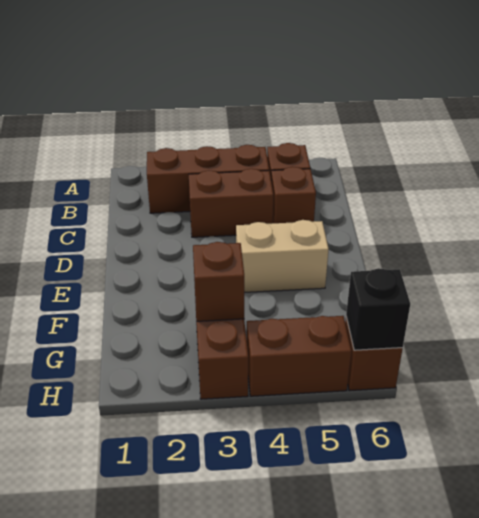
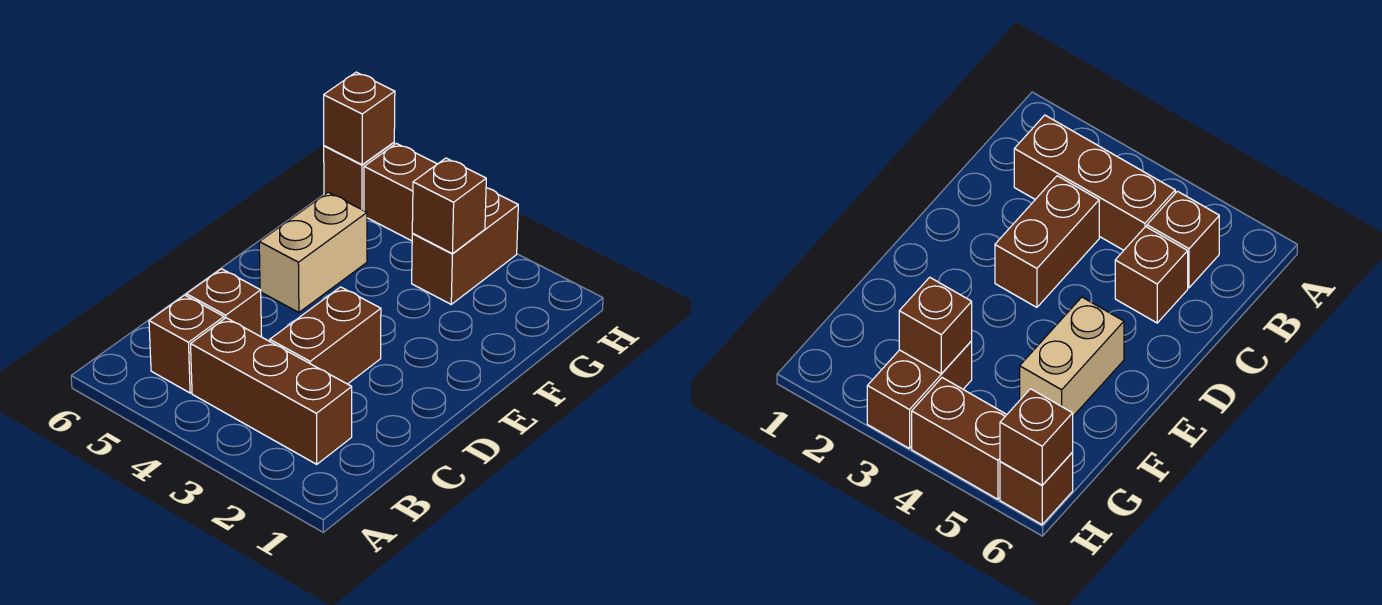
brown 1x2 brick [189,169,273,237] -> brown 1x2 brick turned to [270,287,381,384]
tan 1x2 brick [236,220,329,292] -> tan 1x2 brick turned to [259,192,367,312]
black 1x1 brick [346,268,410,350] -> brown 1x1 brick [324,72,395,165]

